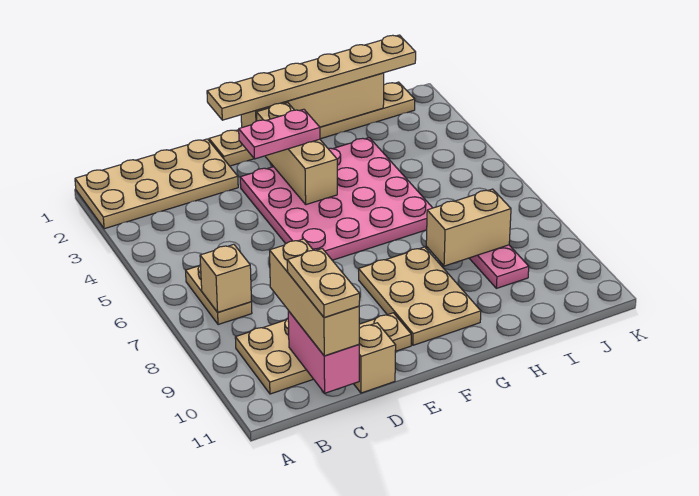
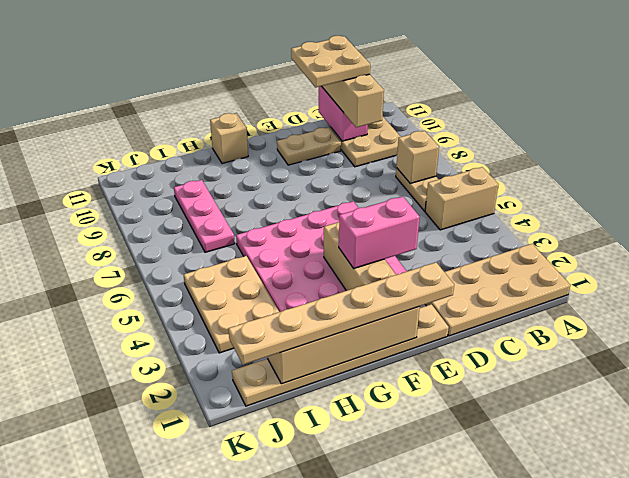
tan 1x2 plate [287,249,360,317] -> tan 2x2 plate [291,36,370,87]
tan 1x1 brick [354,323,396,393] -> tan 1x1 brick moved to [210,113,248,163]
pink 1x2 plate [239,109,320,159] -> pink 1x2 brick [339,196,420,268]
tan 2x3 plate [359,247,481,345] -> tan 2x3 plate moved to [184,256,279,353]
tan 1x2 brick [426,189,511,266] -> tan 1x2 brick moved to [425,167,499,230]

